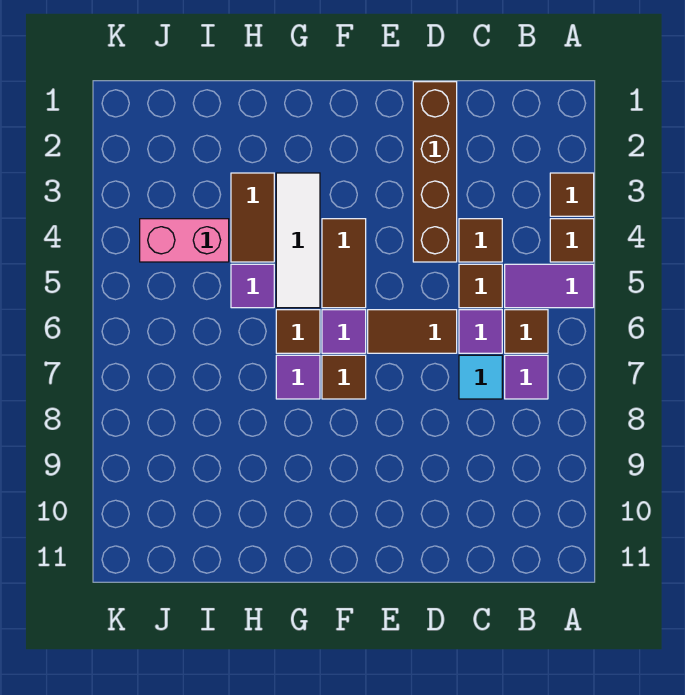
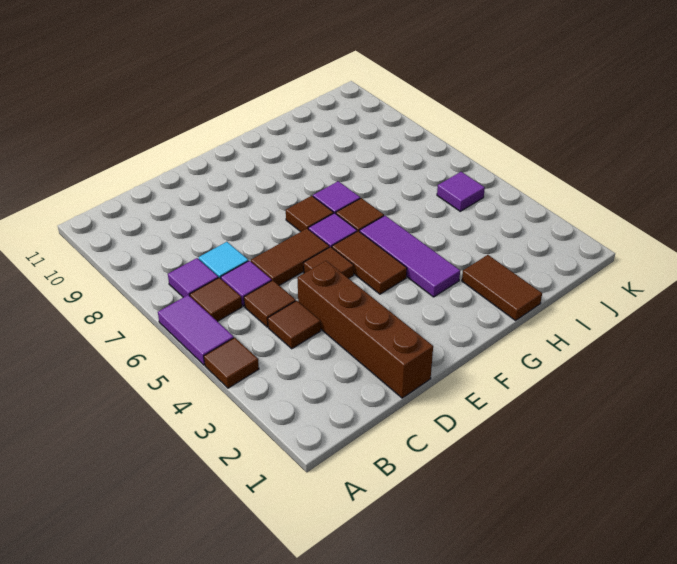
brown 1x1 tile [550,173,594,216] -> brown 1x1 tile moved to [304,247,354,278]
purple 1x2 tile [505,264,594,308] -> purple 1x2 tile turned to [158,295,234,365]
white 1x3 tile [276,173,320,308] -> purple 1x3 tile [360,216,460,297]
brown 1x2 tile [231,173,274,262] -> brown 1x2 tile moved to [462,255,542,320]
purple 1x1 tile [231,264,274,308] -> purple 1x1 tile moved to [437,172,485,211]
pink 1x2 brick [140,219,229,262] -> none

